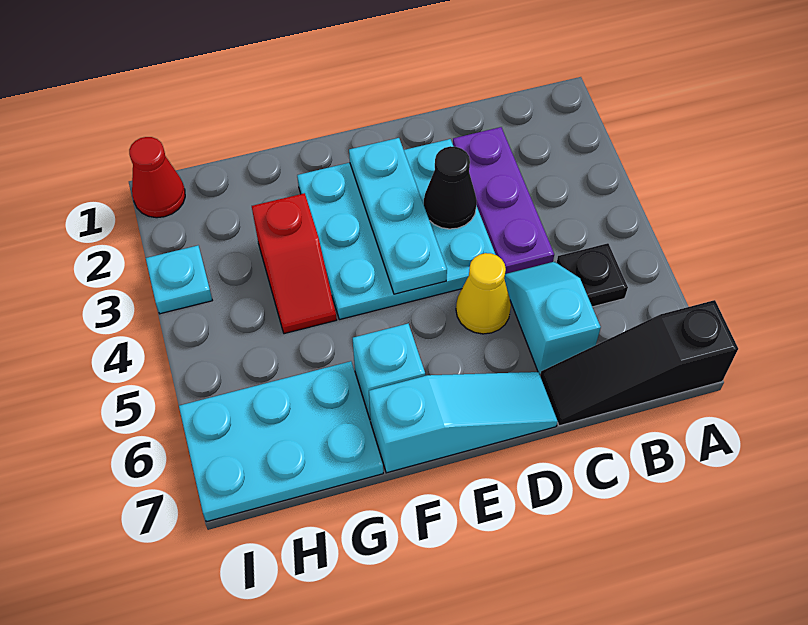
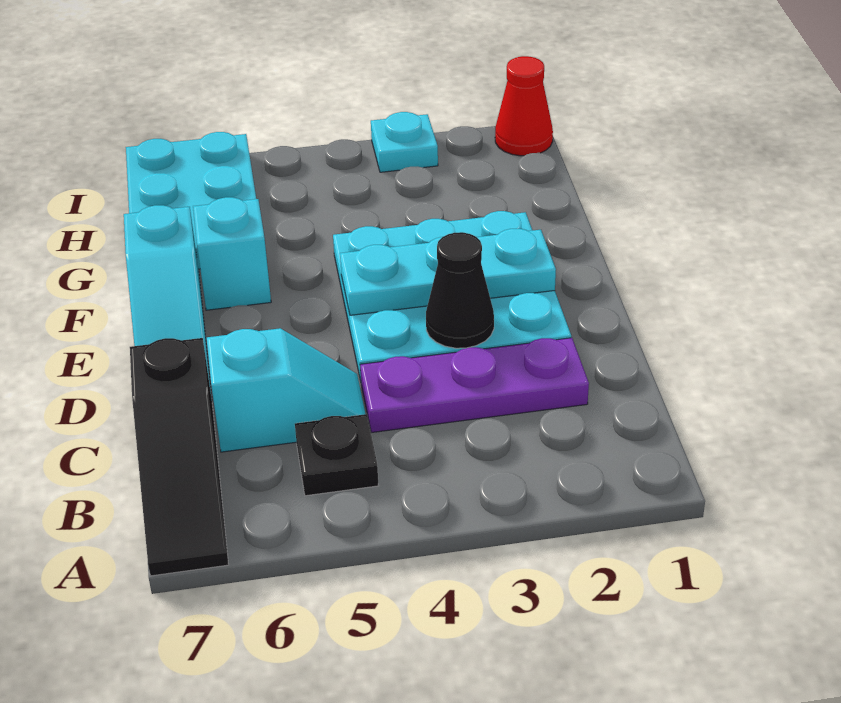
black 1x3 slope [540,300,738,426] -> black 1x3 slope turned to [130,338,229,576]
yellow 1x1 cone [456,253,511,334] -> none
red 1x2 slope [252,193,337,334] -> none

